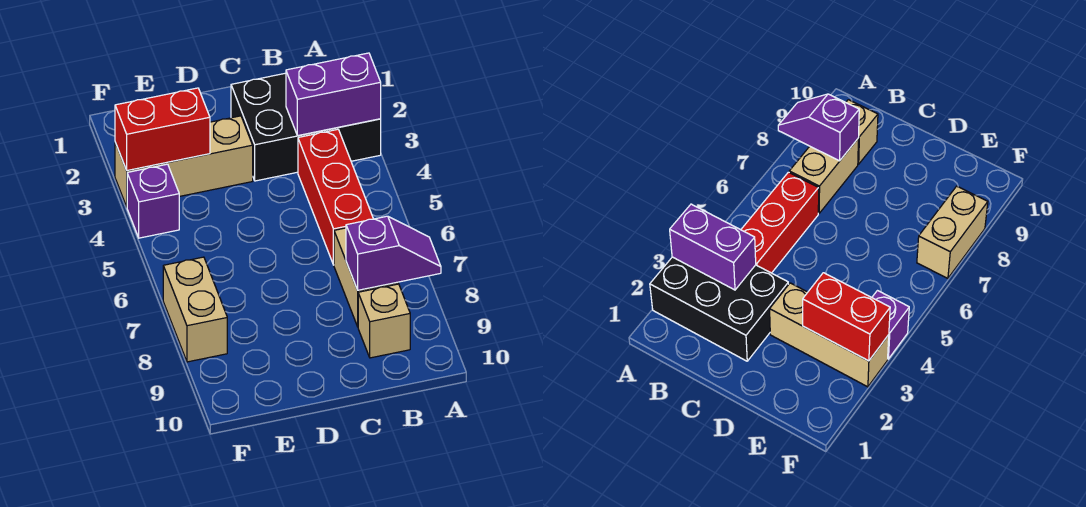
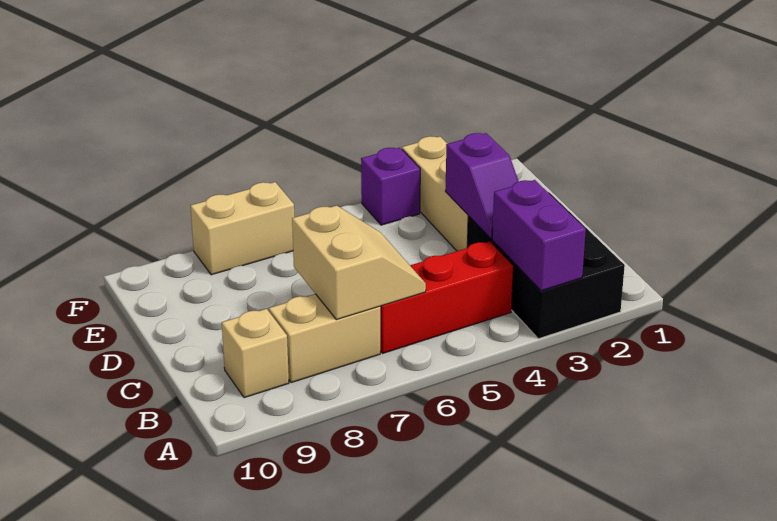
purple 1x2 slope [346,216,441,290] -> purple 1x2 slope moved to [445,133,519,239]
none -> tan 2x2 slope [292,205,426,320]
red 1x2 brick [115,88,210,170] -> none

